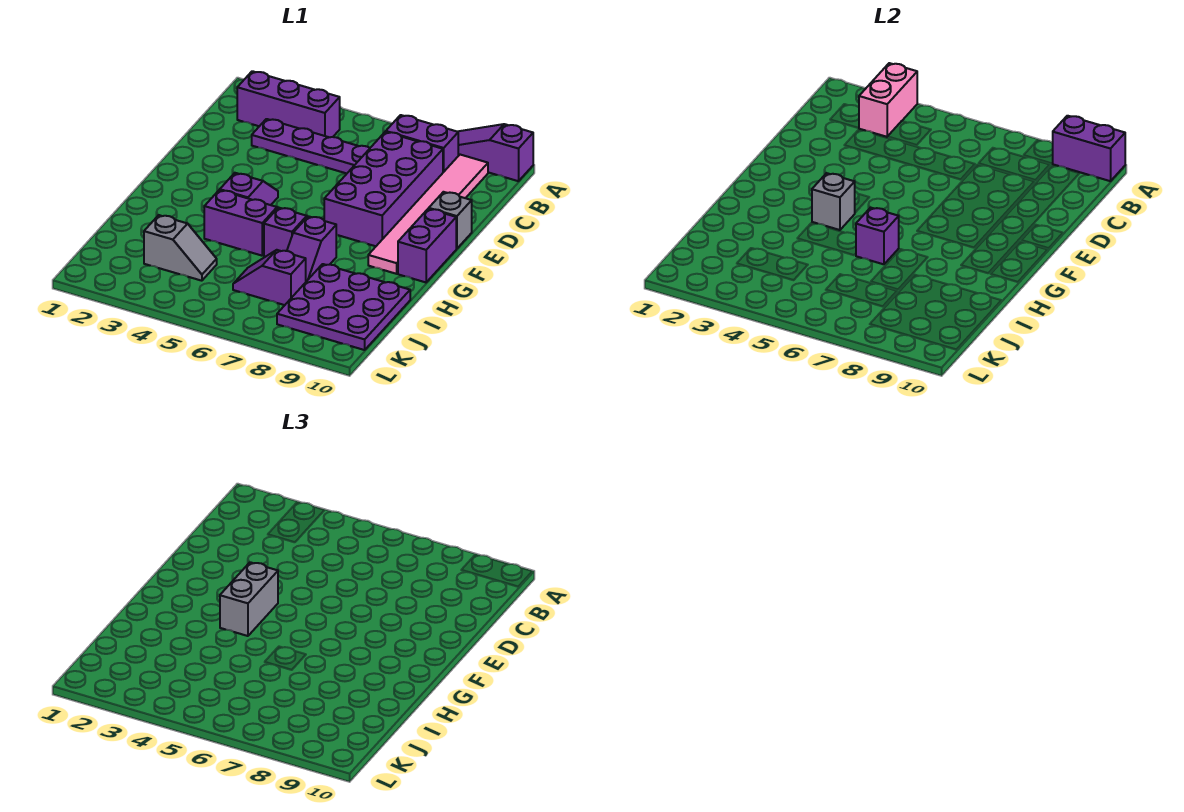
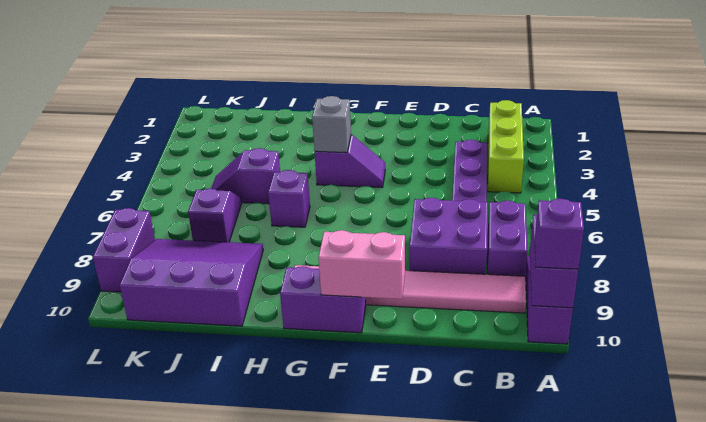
pink 1x2 brick [859,63,917,137] -> pink 1x2 brick moved to [318,230,405,299]
purple 1x3 brick [237,71,340,137] -> lime 1x3 brick [488,100,524,193]
purple 2x4 brick [324,132,443,246] -> purple 2x2 brick [410,198,488,274]
grey 1x1 brick [429,192,472,249] -> none
grey 1x2 brick [220,562,278,636] -> none
purple 1x2 brick [204,190,277,256] -> purple 1x2 brick moved to [93,208,155,292]
purple 1x1 brick [856,208,899,264] -> purple 1x1 brick moved to [535,199,584,269]
purple 1x2 slope [287,216,336,281] -> purple 1x2 slope moved to [211,148,280,204]
purple 3x3 plate [277,264,410,350] -> purple 3x3 slope [119,239,263,326]
grey 1x2 slope [144,215,217,281] -> none

